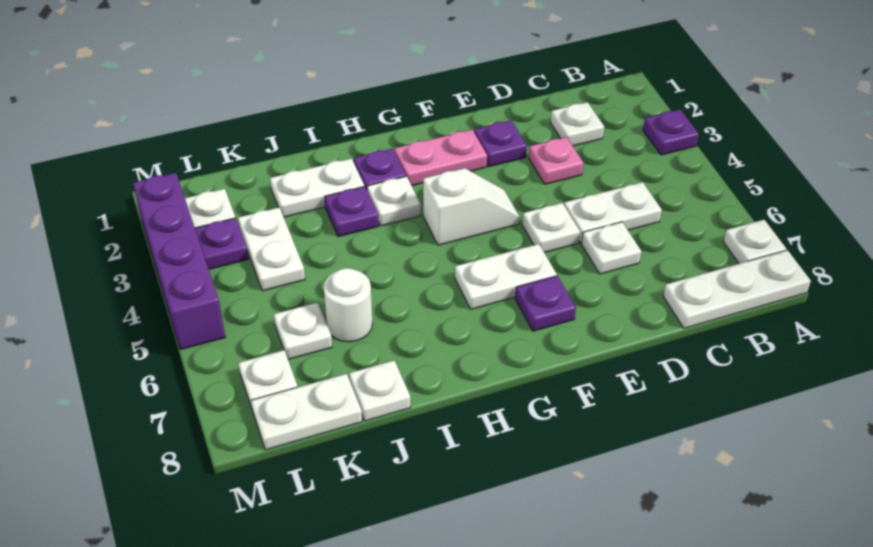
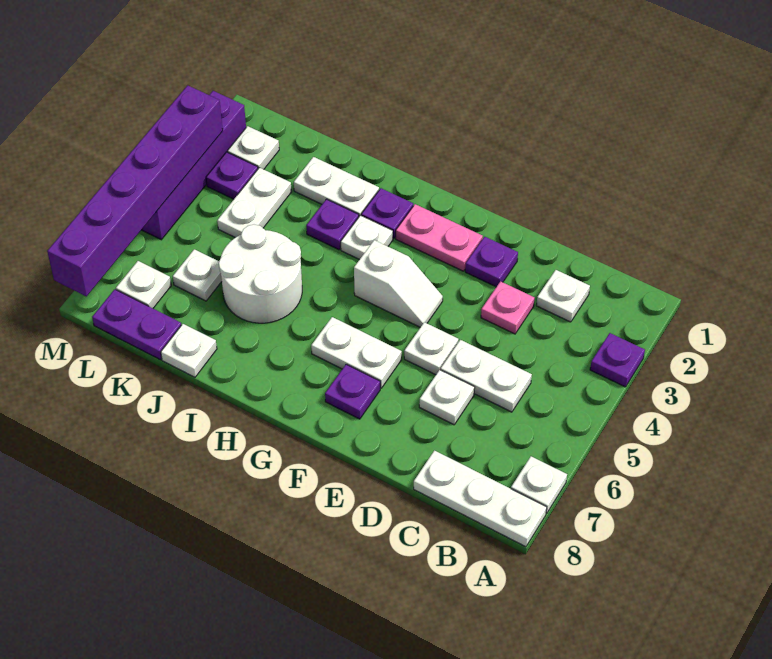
white 1x1 round brick [324,268,373,342] -> white 2x2 round brick [219,225,302,323]
white 1x2 plate [251,374,362,450] -> purple 1x2 plate [92,289,181,360]
none -> purple 1x6 brick [47,85,223,296]

